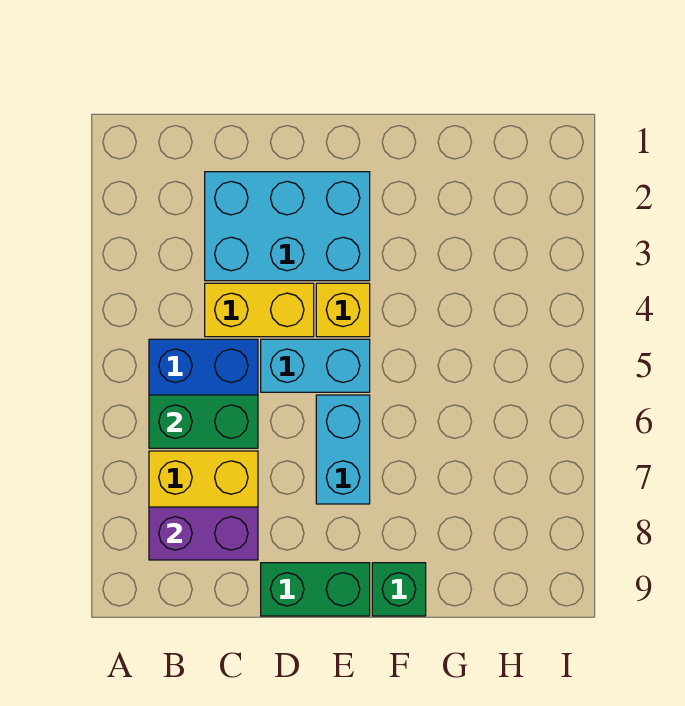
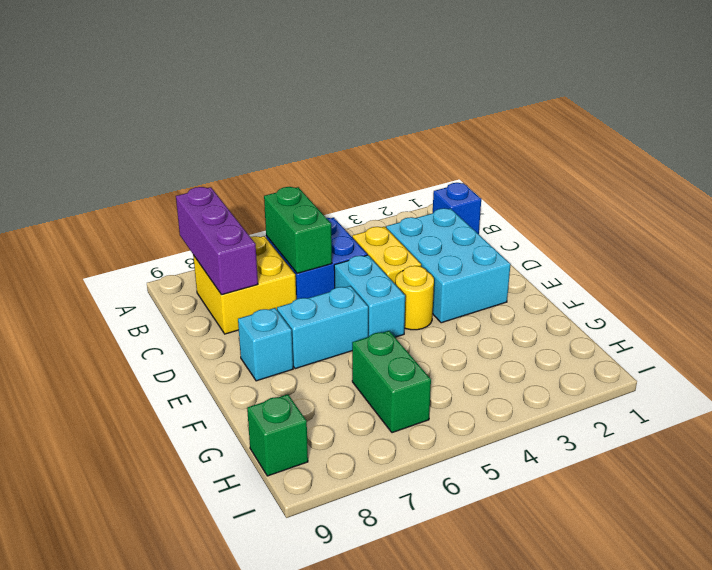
none -> blue 1x1 brick [433,183,481,234]
purple 1x2 brick [149,507,258,560] -> purple 1x3 brick [176,187,258,295]
green 1x2 brick [261,563,370,616] -> green 1x2 brick moved to [352,331,431,433]
yellow 1x1 brick [316,283,370,337] -> yellow 1x1 round brick [395,266,434,330]
none -> cyan 1x1 brick [238,308,293,381]
green 1x1 brick [372,563,426,616] -> green 1x1 brick moved to [247,394,308,476]

